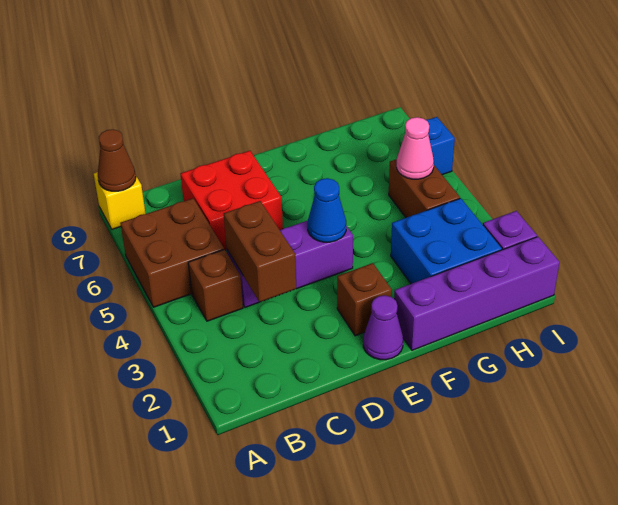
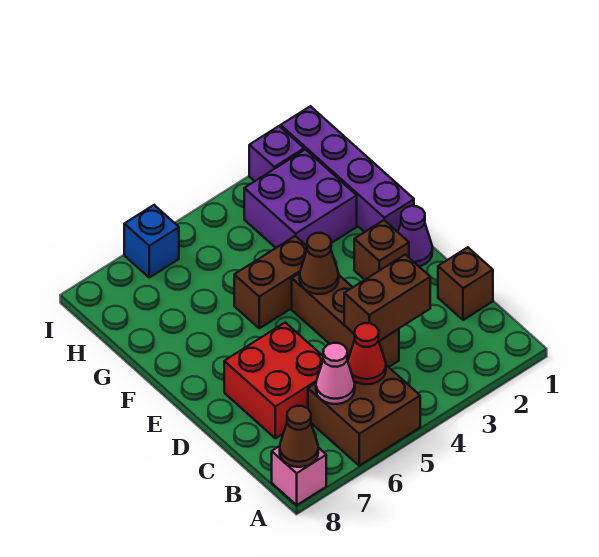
yellow 1x1 brick [94,172,146,229] -> pink 1x1 brick [272,446,326,505]
brown 1x1 brick [188,250,243,321] -> brown 1x1 brick moved to [438,247,493,320]
none -> red 1x1 cone [348,323,386,384]
purple 1x3 brick [227,221,353,307] -> brown 1x3 brick [292,273,399,367]
blue 1x1 cone [308,178,346,242] -> brown 1x1 cone [300,233,339,294]
blue 2x2 brick [391,198,502,284] -> purple 2x2 brick [244,150,357,248]
brown 1x2 brick [389,159,460,218] -> brown 1x2 brick moved to [234,236,307,328]
pink 1x1 cone [397,117,434,179] -> pink 1x1 cone moved to [316,343,355,404]

